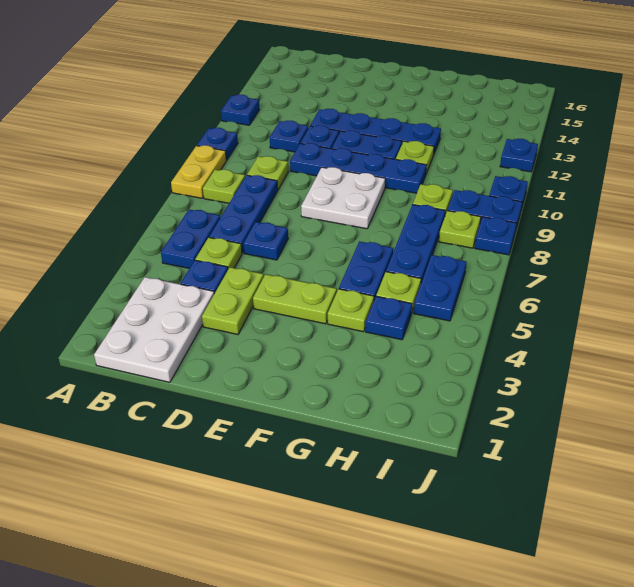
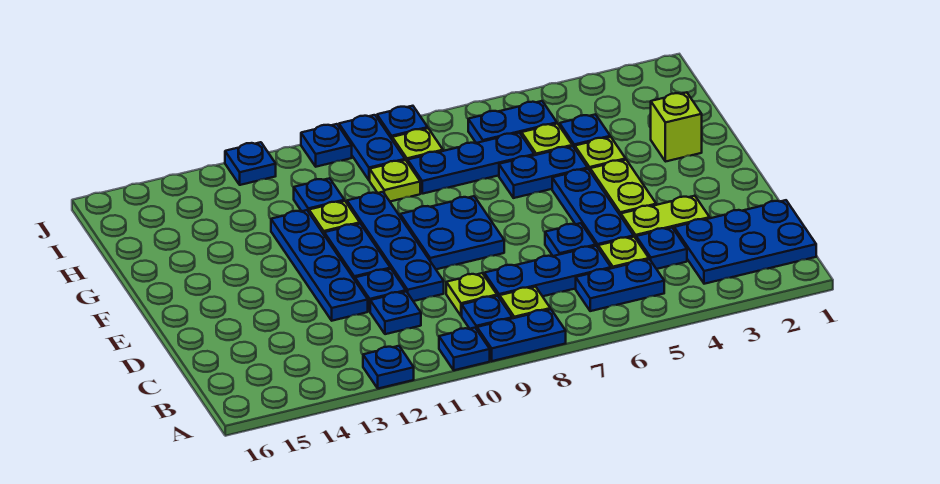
yellow 1x2 plate [171,145,226,198] -> blue 1x2 plate [477,309,566,361]
white 2x3 plate [94,277,214,382] -> blue 2x3 plate [674,200,816,284]
none -> blue 1x1 plate [462,296,512,329]
none -> blue 1x3 plate [552,169,634,247]
white 2x2 plate [301,167,385,229] -> blue 2x2 plate [400,196,504,269]
none -> lime 1x1 brick [651,92,702,162]
none -> blue 1x1 plate [294,178,344,212]

